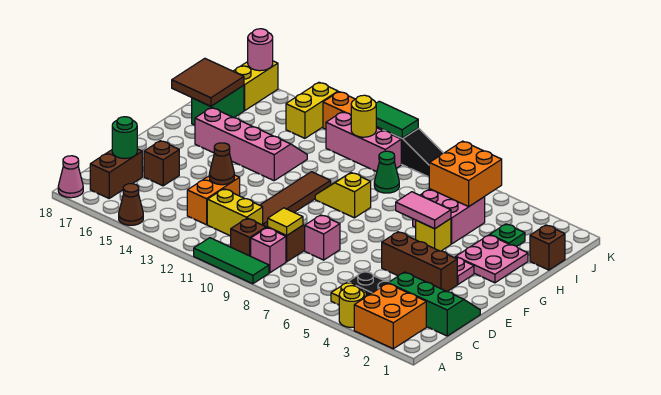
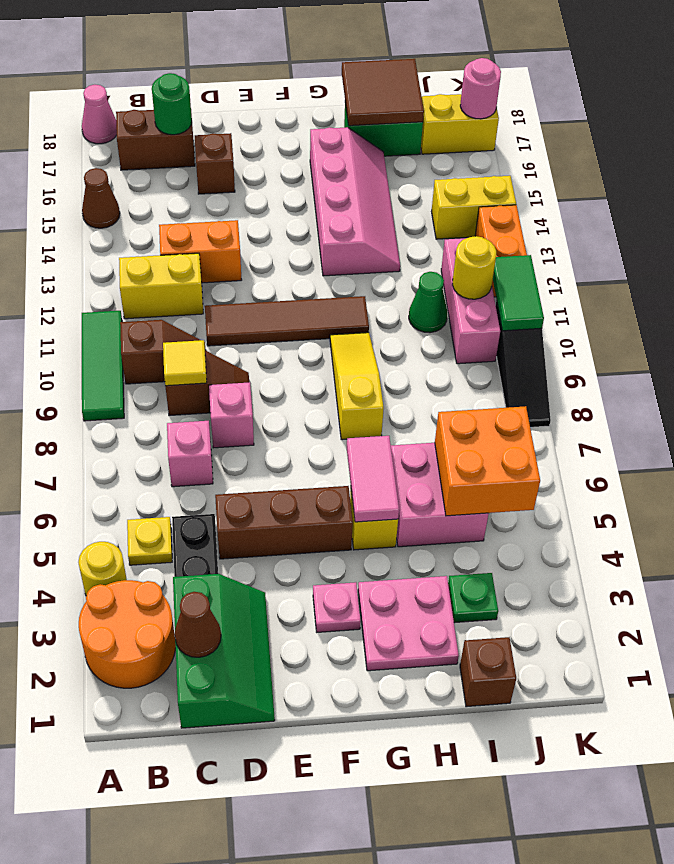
orange 2x2 brick [354,283,426,349] -> orange 2x2 round brick [79,580,176,688]
pink 1x1 brick [251,228,286,273] -> pink 1x1 brick moved to [167,421,213,487]
yellow 1x2 brick [207,189,263,236] -> yellow 1x2 brick turned to [119,253,203,319]
brown 1x1 cone [209,143,234,185] -> brown 1x1 cone moved to [175,592,221,657]
brown 1x3 brick [382,232,457,292] -> brown 1x3 brick turned to [215,486,353,559]
yellow 1x2 slope [315,173,371,218] -> yellow 1x3 slope [330,332,384,440]
green 1x1 cone [374,151,399,193] -> green 1x1 cone moved to [409,272,447,333]

